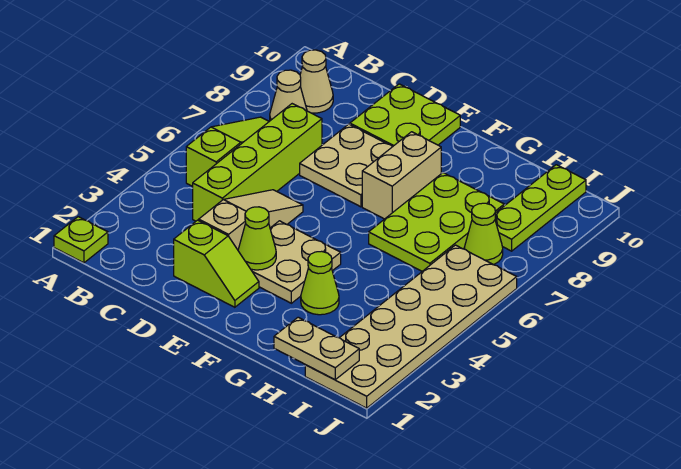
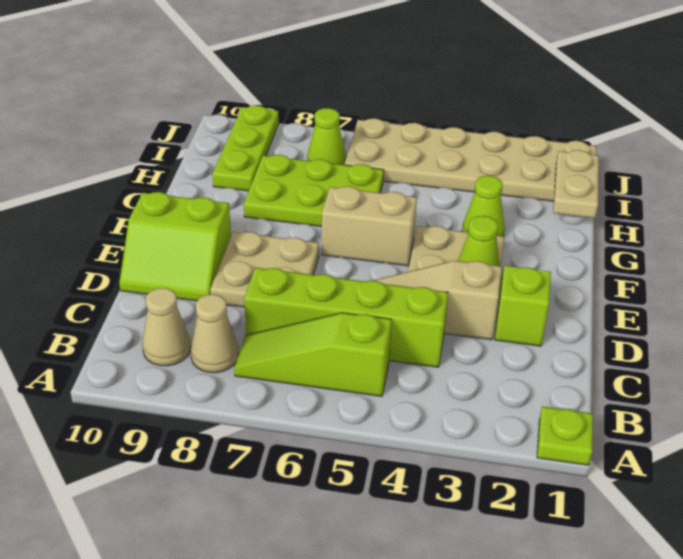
lime 2x2 plate [350,84,460,147] -> lime 2x2 slope [119,192,231,301]
tan 1x2 brick [362,132,441,219] -> tan 1x2 brick moved to [322,186,417,266]
lime 1x3 plate [495,165,586,251] -> lime 1x3 plate turned to [213,105,279,191]

